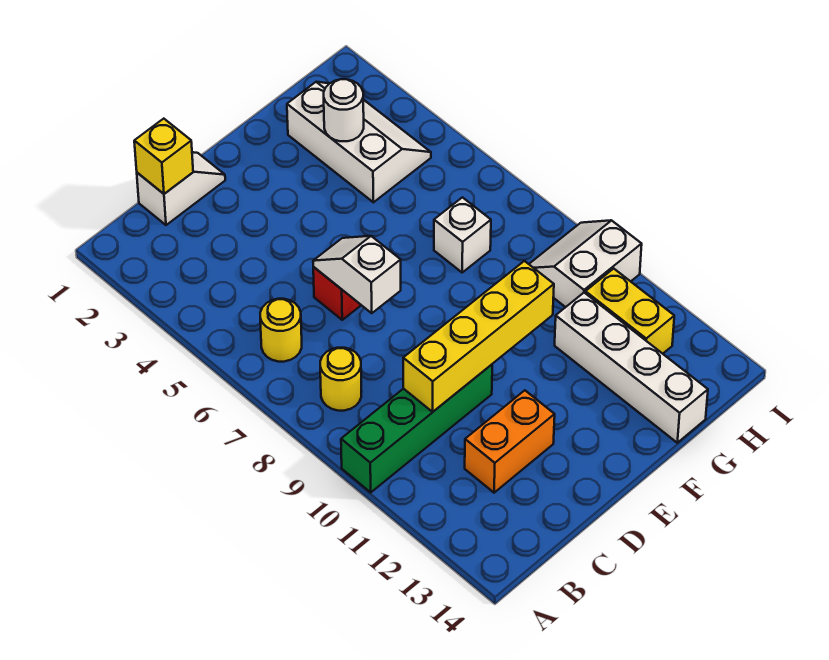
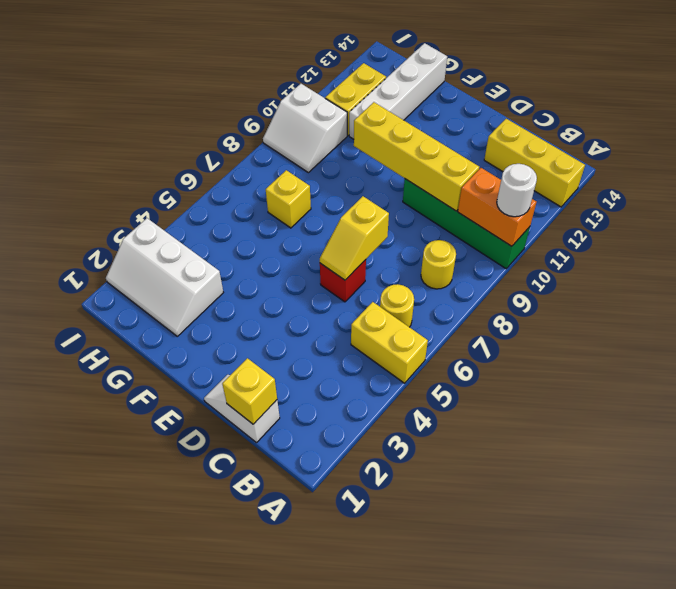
none -> yellow 1x2 brick [351,302,428,383]
none -> yellow 1x3 brick [484,119,585,207]
orange 1x2 brick [465,390,555,493] -> orange 1x2 brick moved to [458,168,536,246]
white 1x2 slope [313,236,401,313] -> yellow 1x2 slope [320,196,389,280]
white 2x3 slope [287,82,431,202] -> white 2x3 slope turned to [106,218,223,336]
white 1x1 round brick [324,79,364,141] -> white 1x1 round brick moved to [497,164,537,217]
white 1x1 brick [434,197,491,272] -> yellow 1x1 brick [266,170,311,228]

